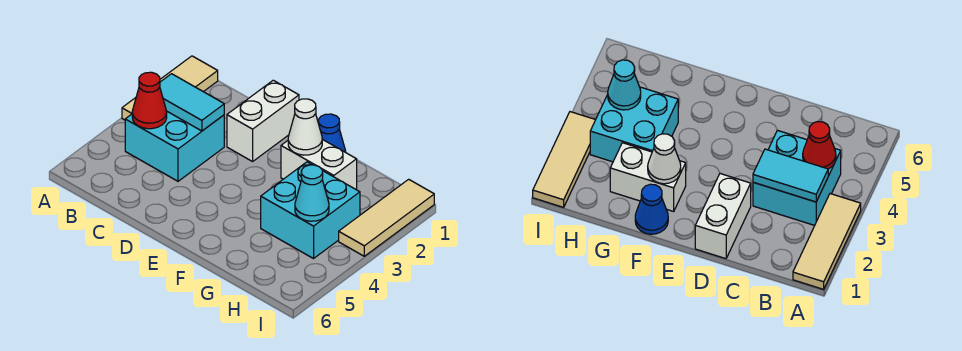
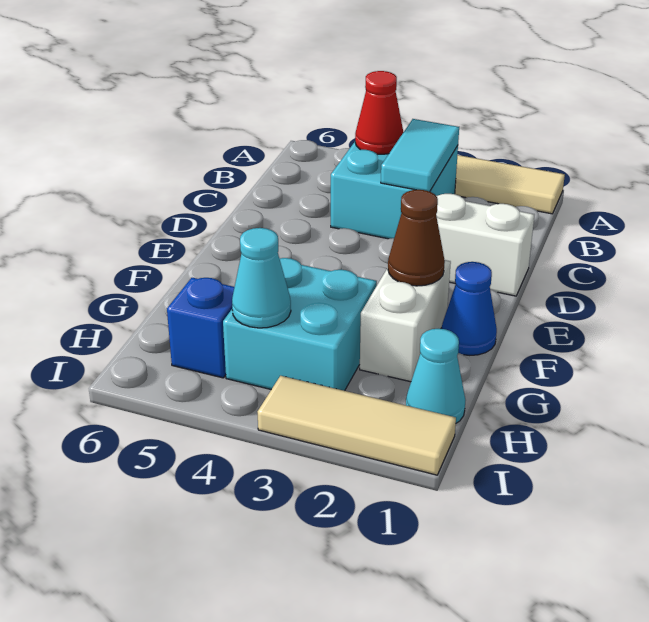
white 1x1 cone [288,99,322,155] -> brown 1x1 cone [388,190,445,286]
none -> cyan 1x1 cone [406,329,466,423]
none -> blue 1x1 brick [167,278,234,378]

